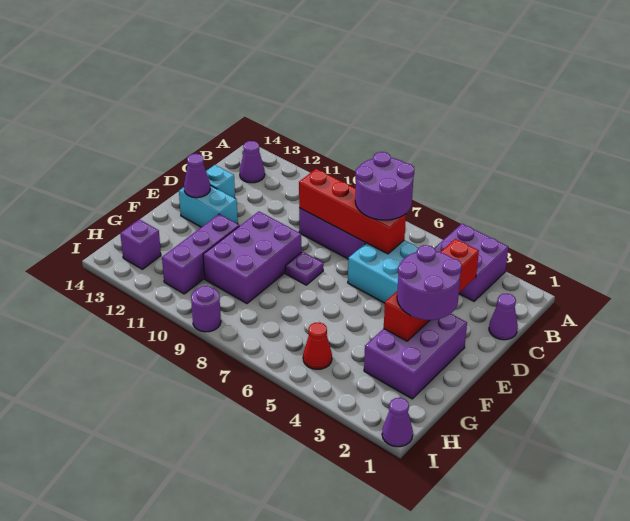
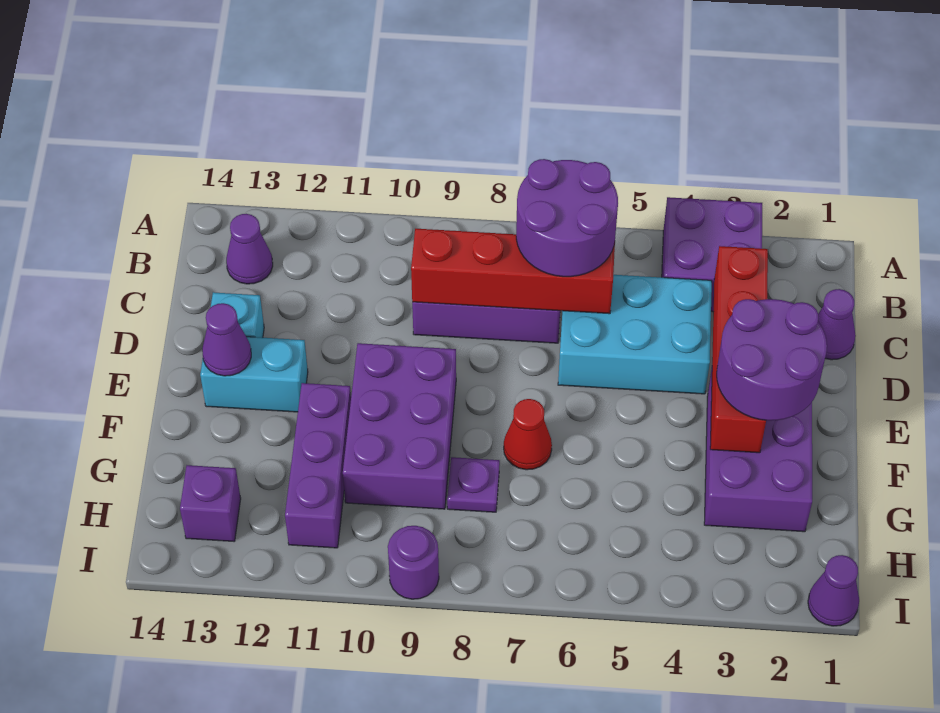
purple 1x1 plate [285,252,324,285] -> purple 1x1 plate moved to [447,457,500,512]
red 1x1 cone [303,322,332,369] -> red 1x1 cone moved to [504,399,552,470]

